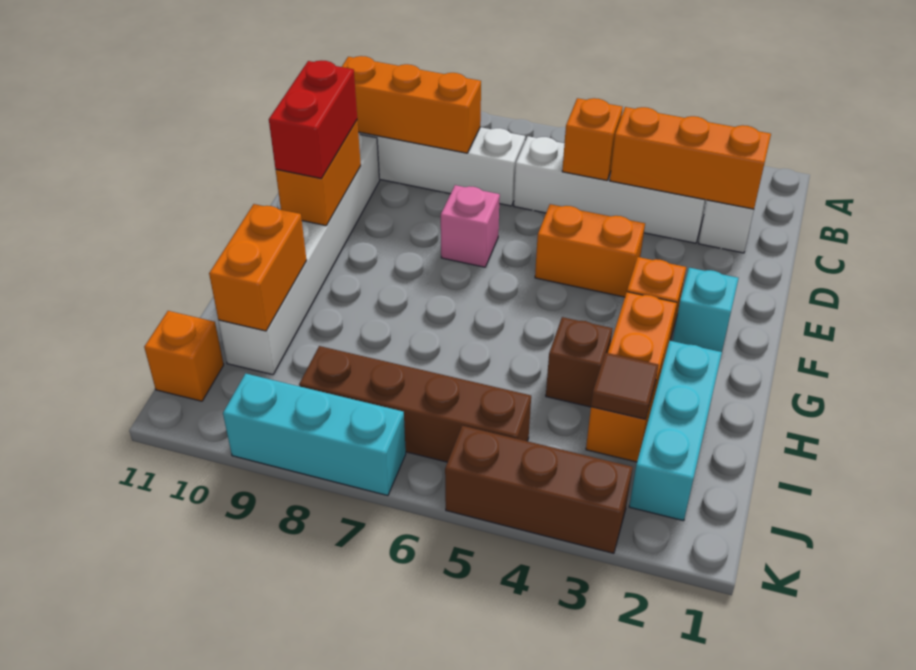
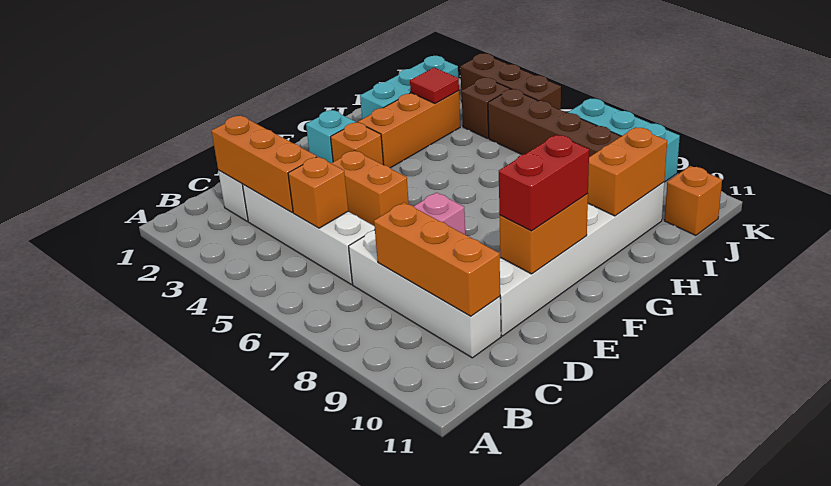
brown 1x1 brick [546,317,613,407] -> brown 1x1 brick moved to [462,78,510,139]
brown 1x1 tile [591,353,659,419] -> red 1x1 tile [410,68,459,103]

